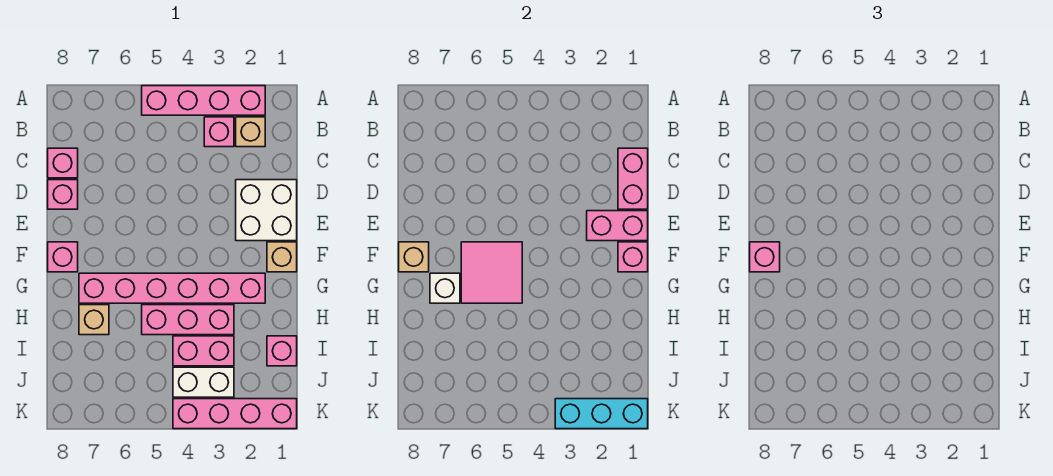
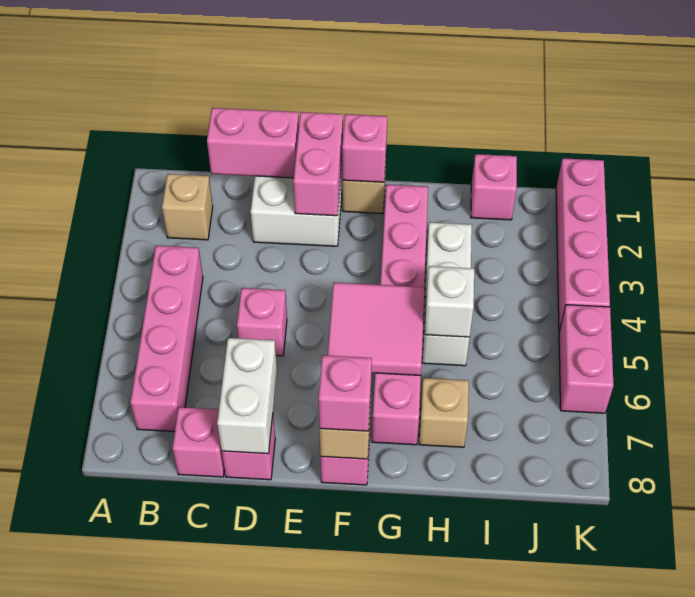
pink 1x4 brick [142,86,265,115] -> pink 1x4 brick moved to [130,246,203,432]
pink 1x1 brick [204,117,234,147] -> pink 1x1 brick moved to [237,288,287,356]
white 1x1 brick [430,273,460,303] -> white 1x1 brick moved to [425,266,474,337]
pink 1x3 brick [142,305,234,335] -> white 1x3 brick [422,222,472,366]
pink 1x2 brick [173,336,234,366] -> pink 1x2 brick moved to [559,305,614,413]
white 1x2 brick [173,367,234,397] -> white 1x2 brick moved to [217,338,277,454]
cyan 1x3 brick [555,399,648,429] -> none

